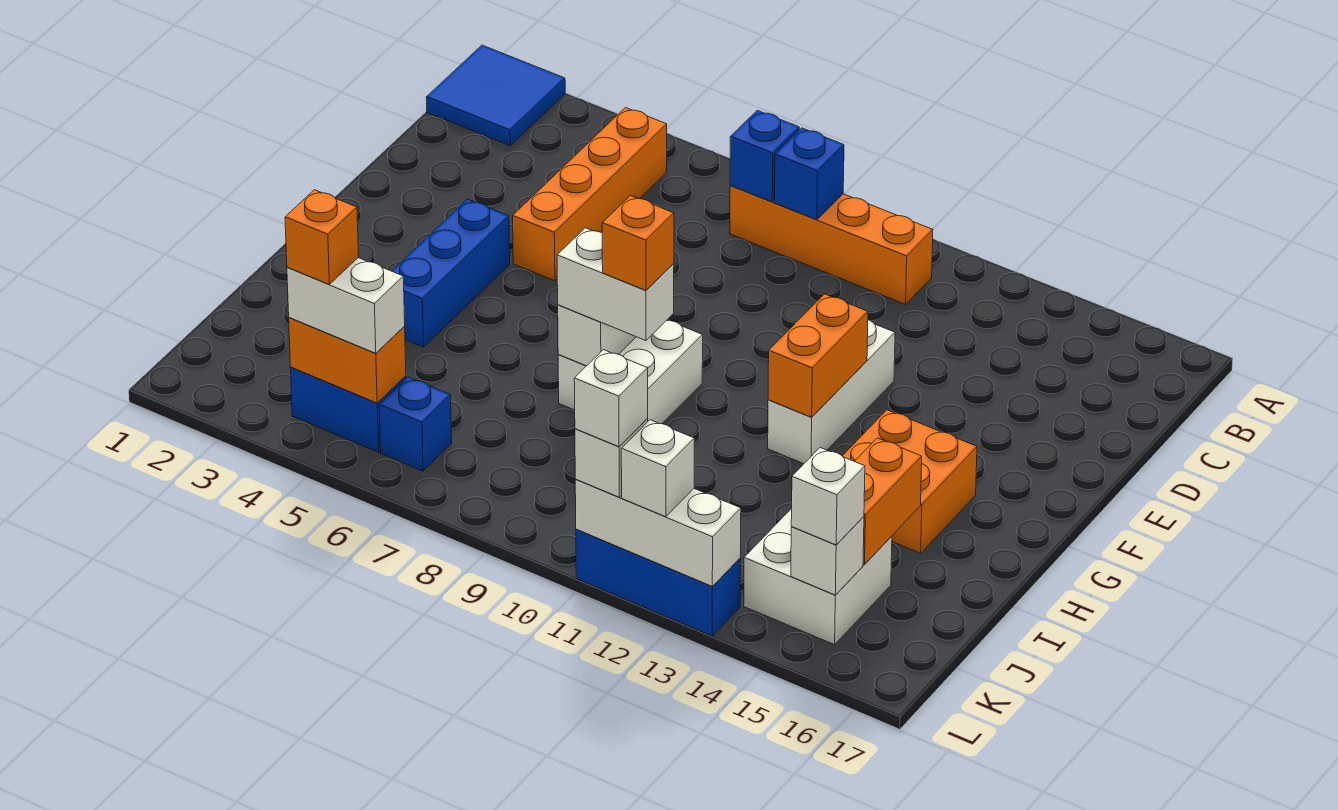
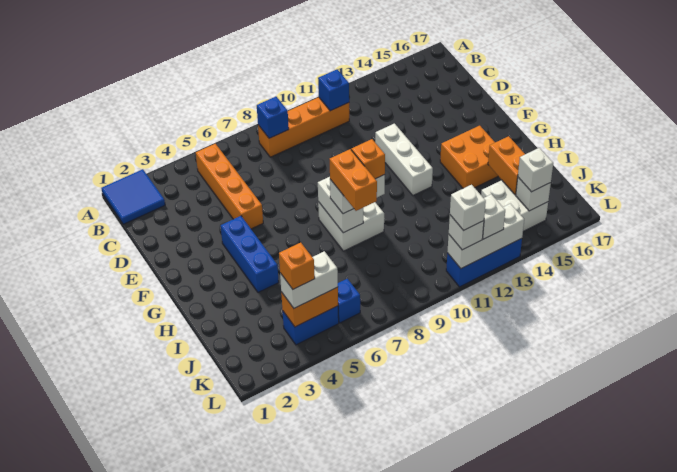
blue 1x1 brick [775,128,844,220] -> blue 1x1 brick moved to [318,69,349,111]
orange 1x2 brick [768,294,868,417] -> orange 1x2 brick moved to [329,149,377,211]

